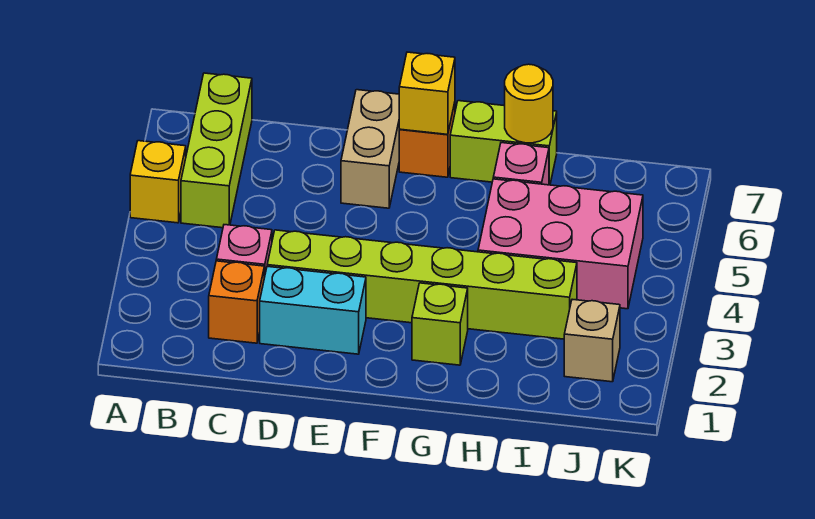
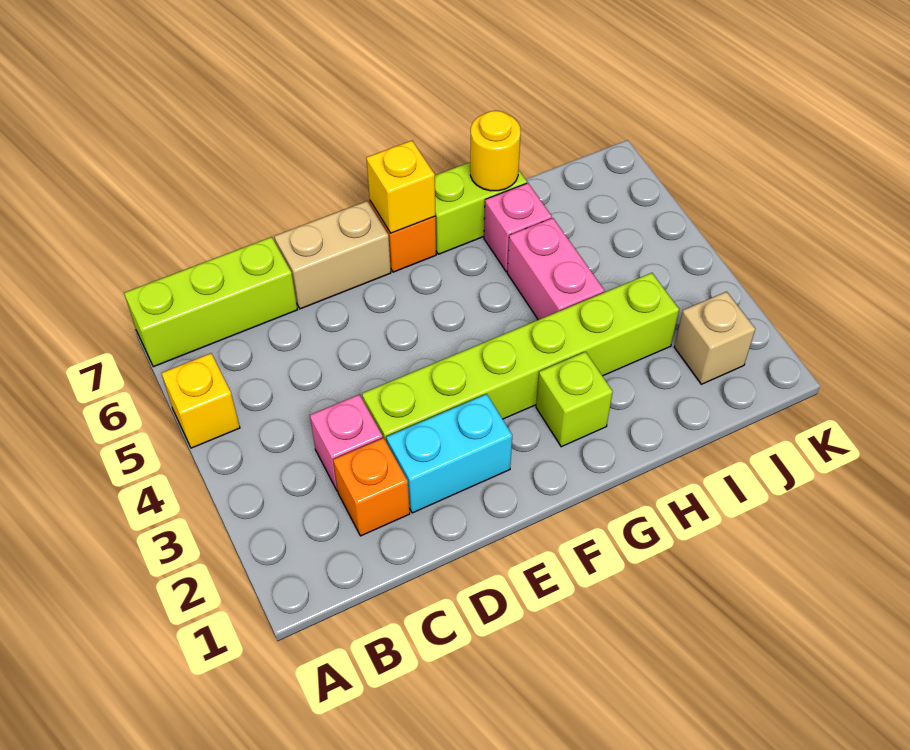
lime 1x3 brick [181,73,252,228] -> lime 1x3 brick turned to [124,237,297,367]
tan 1x2 brick [341,90,400,208] -> tan 1x2 brick turned to [274,201,391,309]
pink 2x3 brick [478,179,643,309] -> pink 1x2 brick [507,218,604,320]

